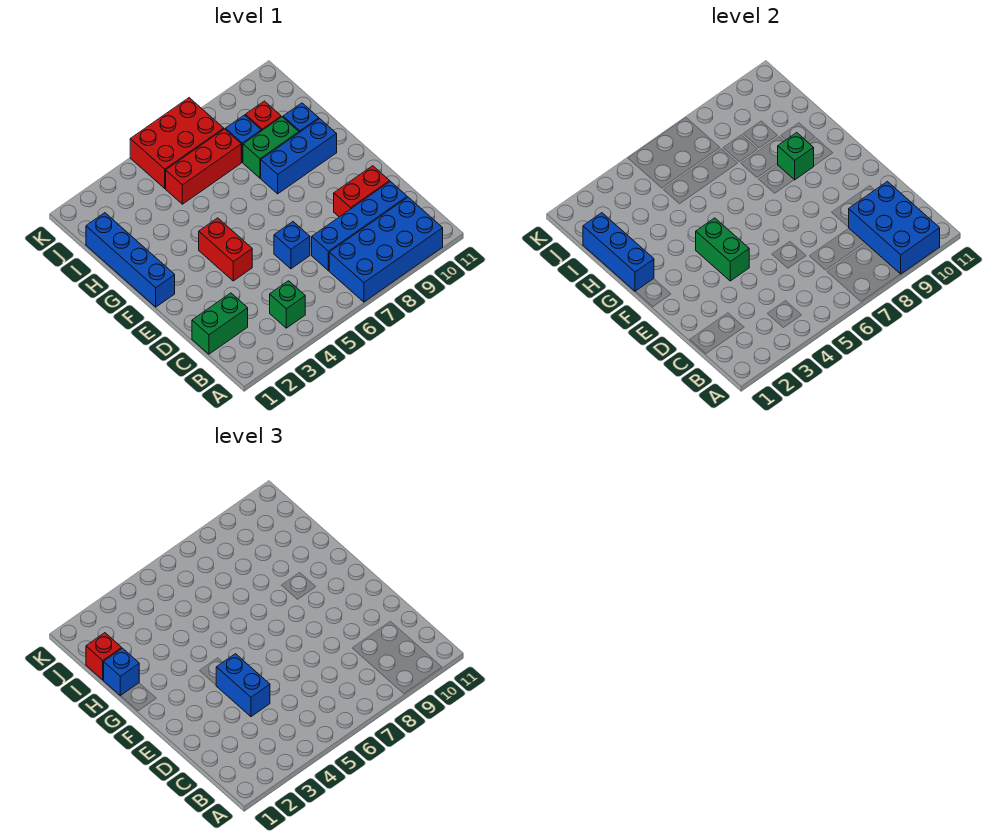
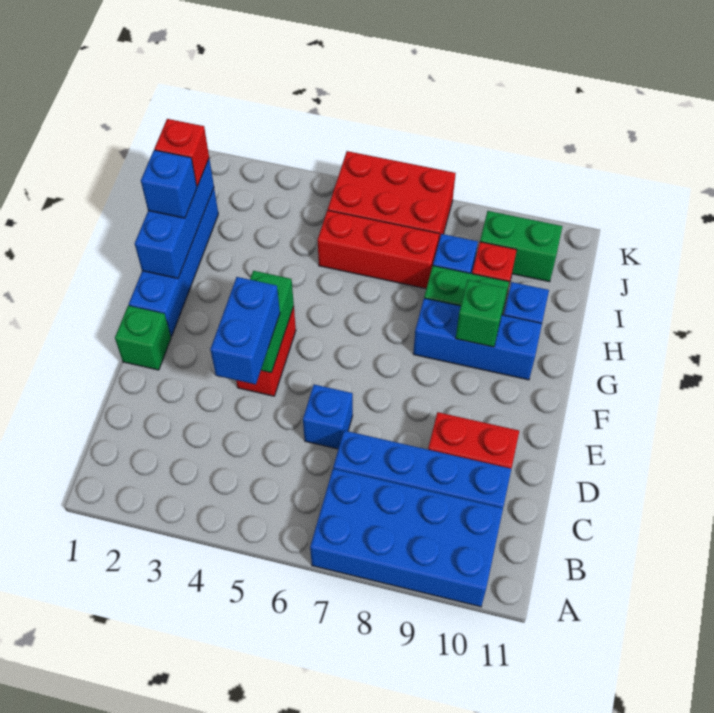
blue 2x3 brick [849,182,940,274] -> none
green 1x1 brick [270,281,305,328] -> green 1x1 brick moved to [115,306,171,370]
green 1x2 brick [192,293,248,354] -> green 1x2 brick moved to [480,211,562,282]

